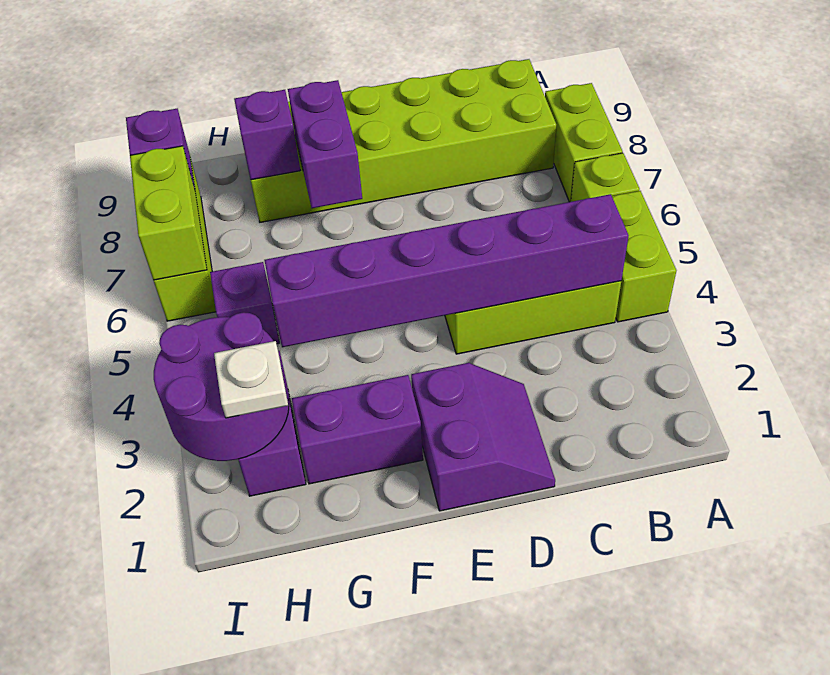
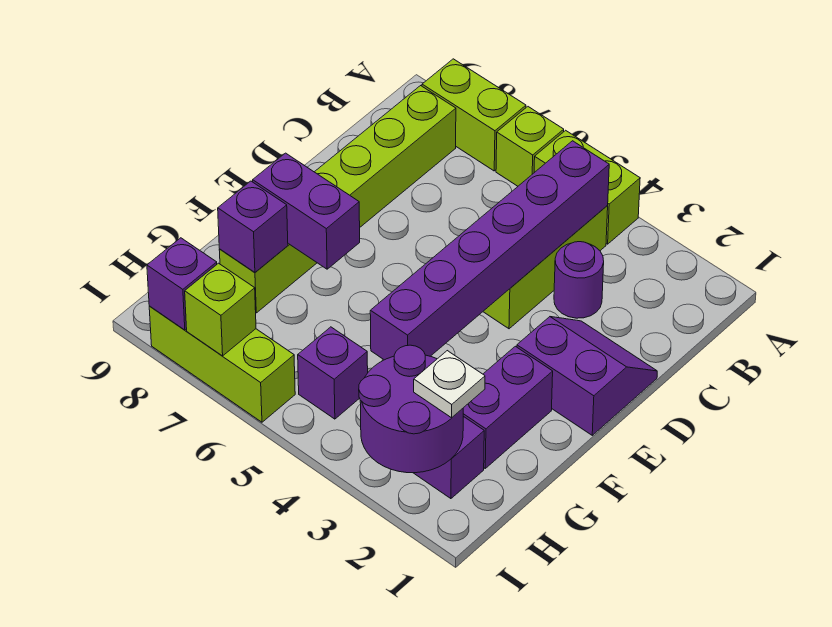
lime 2x6 brick [251,59,556,222] -> lime 1x6 brick [219,86,456,313]
none -> purple 1x1 round brick [554,242,604,318]
lime 1x2 brick [130,146,207,280] -> lime 1x1 brick [185,263,256,356]

